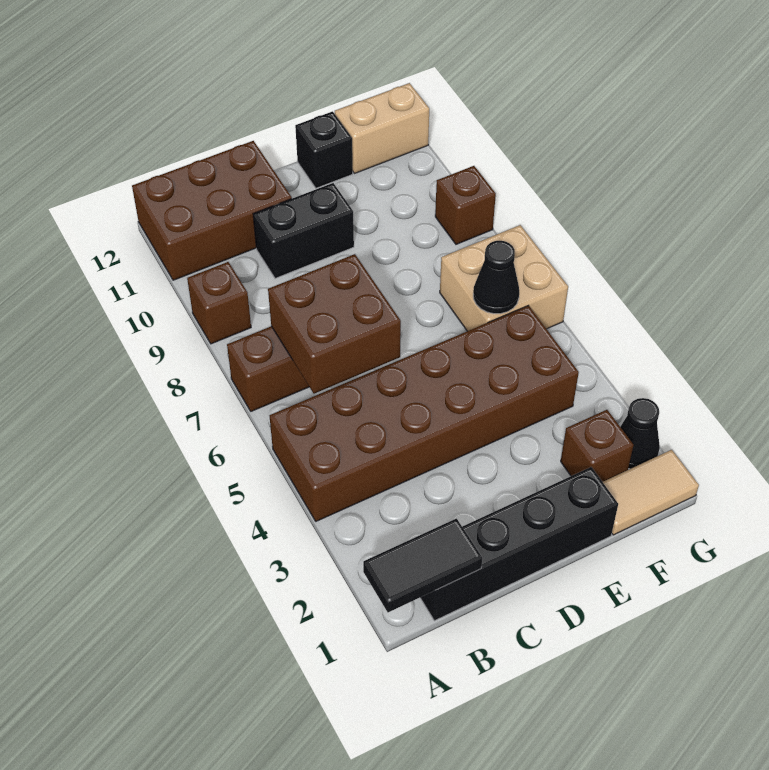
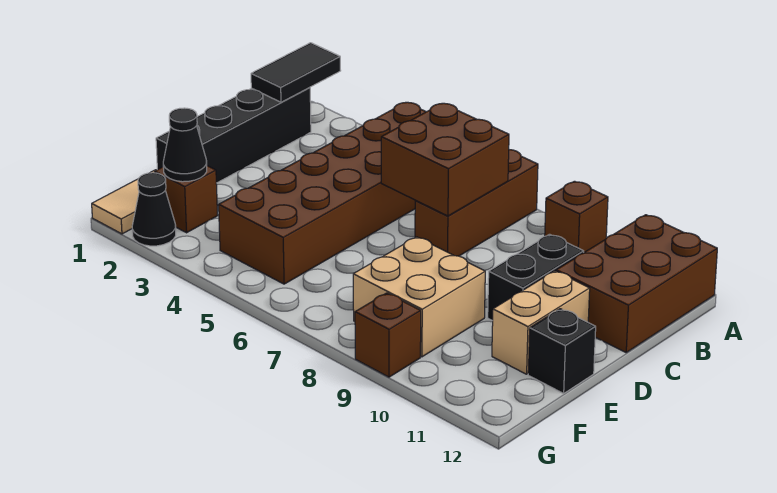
tan 2x2 brick [440,225,568,331] -> tan 2x2 brick moved to [353,237,485,357]
black 1x1 cone [473,240,519,314] -> black 1x1 cone moved to [163,108,207,182]
tan 1x2 brick [335,83,429,174] -> tan 1x2 brick moved to [492,271,590,374]

